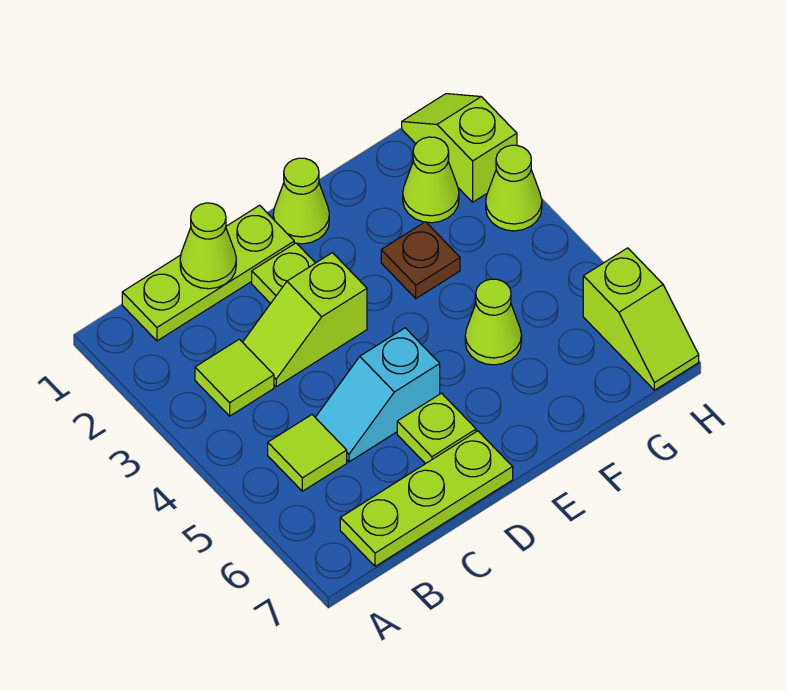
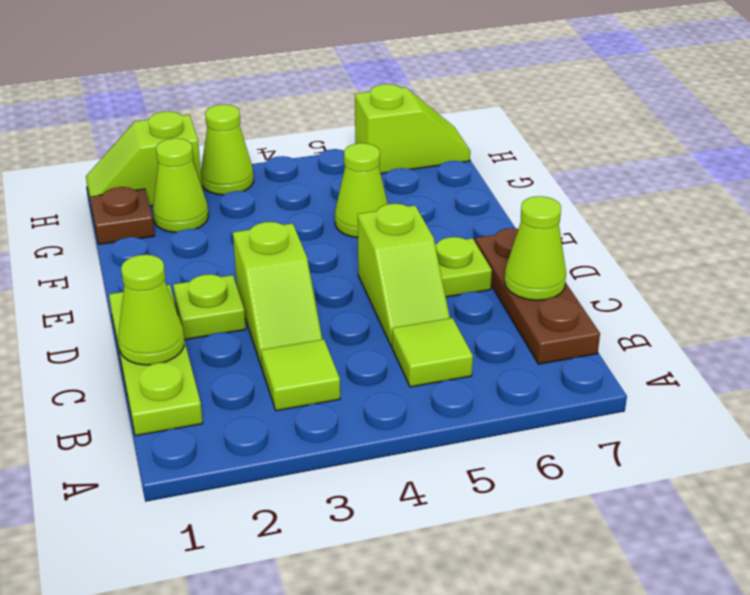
lime 1x3 plate [340,431,513,566] -> brown 1x3 plate [475,228,600,364]
cyan 1x2 slope [315,328,440,462] -> lime 1x2 slope [358,204,450,346]
lime 1x1 cone [273,158,329,244] -> lime 1x1 cone moved to [504,196,566,300]
brown 1x1 plate [381,222,460,299] -> brown 1x1 plate moved to [90,187,155,244]

